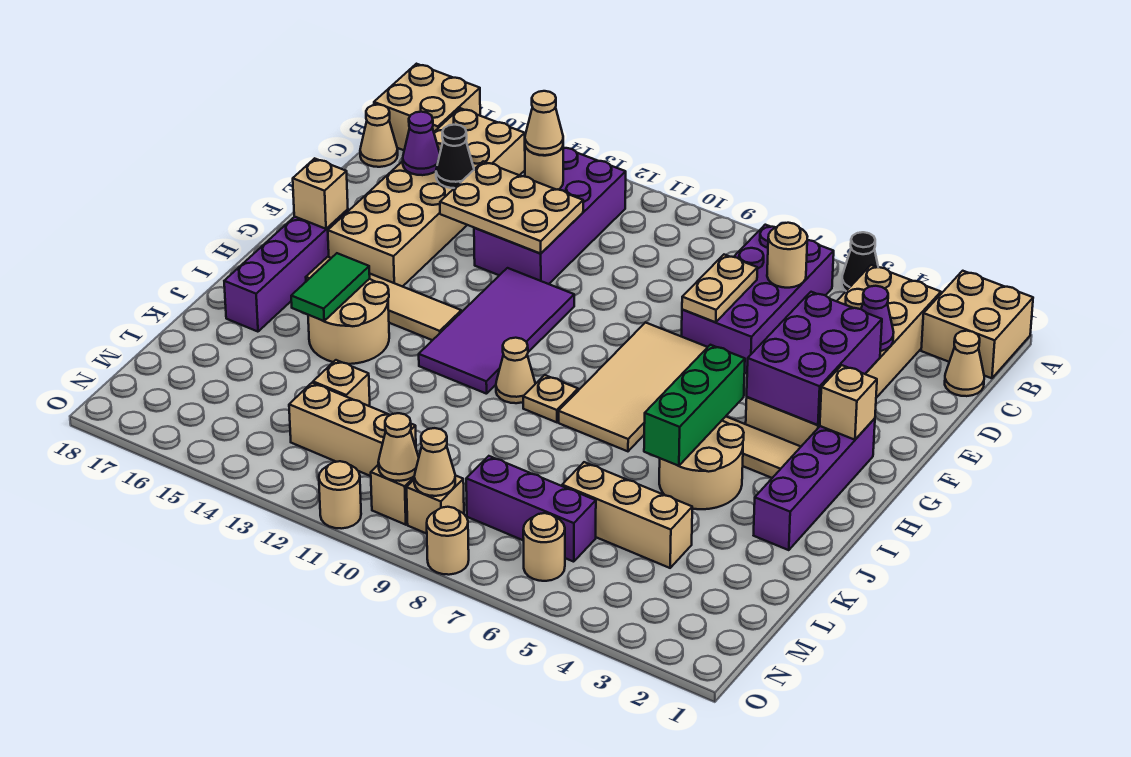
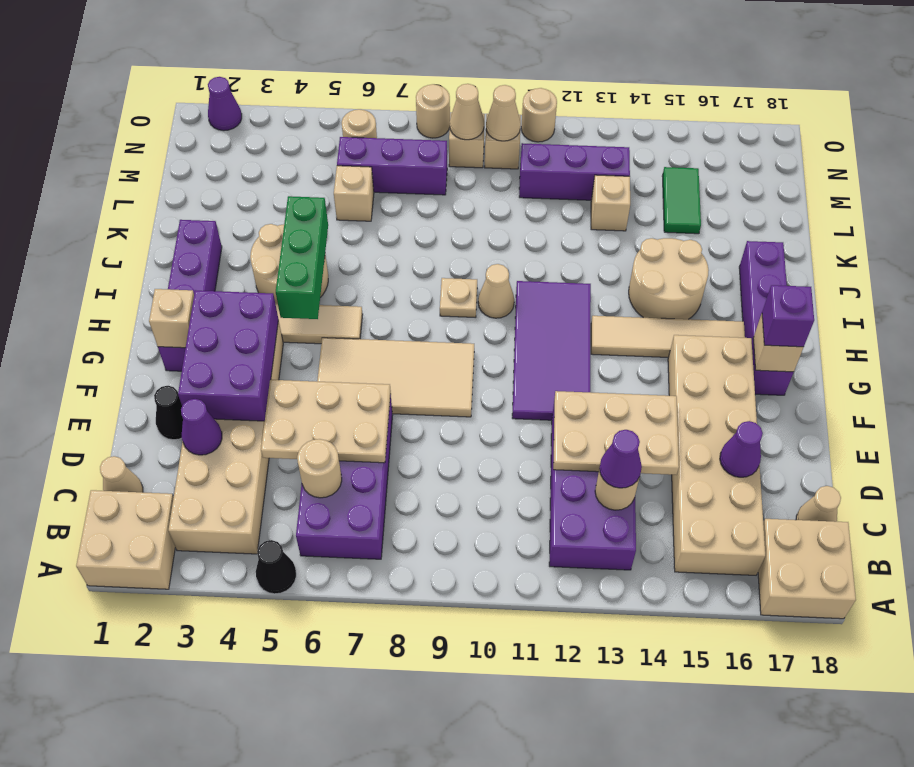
tan 1x1 cone [525,91,563,155] -> purple 1x1 cone [599,430,642,488]
tan 1x2 plate [682,255,757,322] -> tan 2x3 plate [261,380,391,463]
black 1x1 cone [436,125,474,188] -> black 1x1 cone moved to [154,386,183,440]
tan 2x4 tile [559,322,707,451] -> tan 2x4 tile turned to [317,338,474,417]
none -> purple 1x1 brick [762,285,814,347]
green 1x2 tile [291,253,370,321] -> green 1x2 tile moved to [662,167,701,234]
tan 1x3 brick [562,462,692,568] -> tan 1x1 brick [334,166,374,221]
tan 1x3 brick [289,383,416,476] -> purple 1x3 brick [519,143,630,200]
none -> purple 1x1 cone [208,77,242,131]

